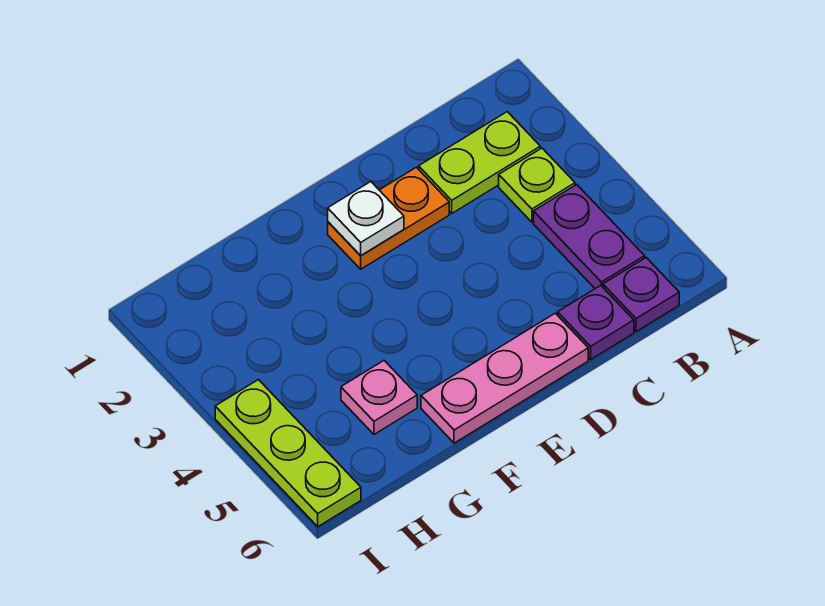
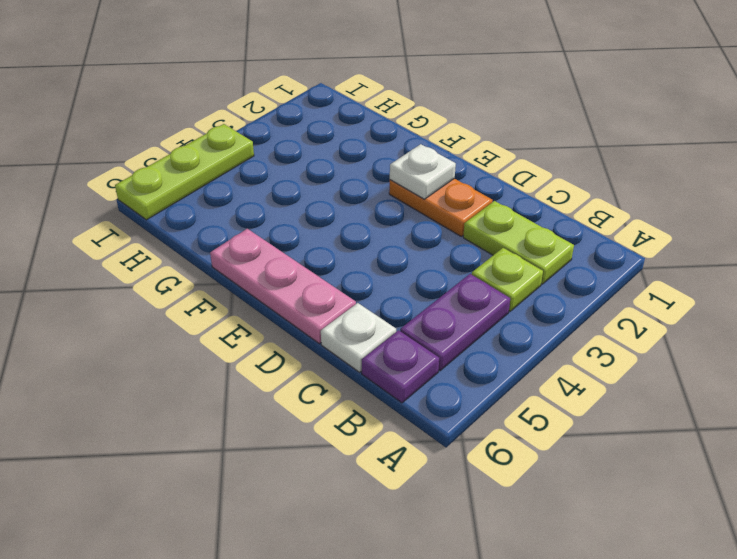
purple 1x1 plate [558,285,634,359] -> white 1x1 plate [321,303,396,372]
pink 1x1 plate [341,361,417,434] -> none

